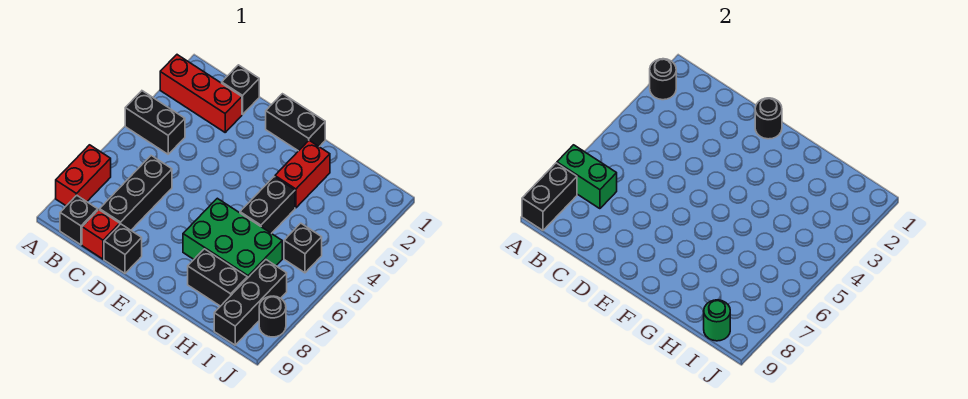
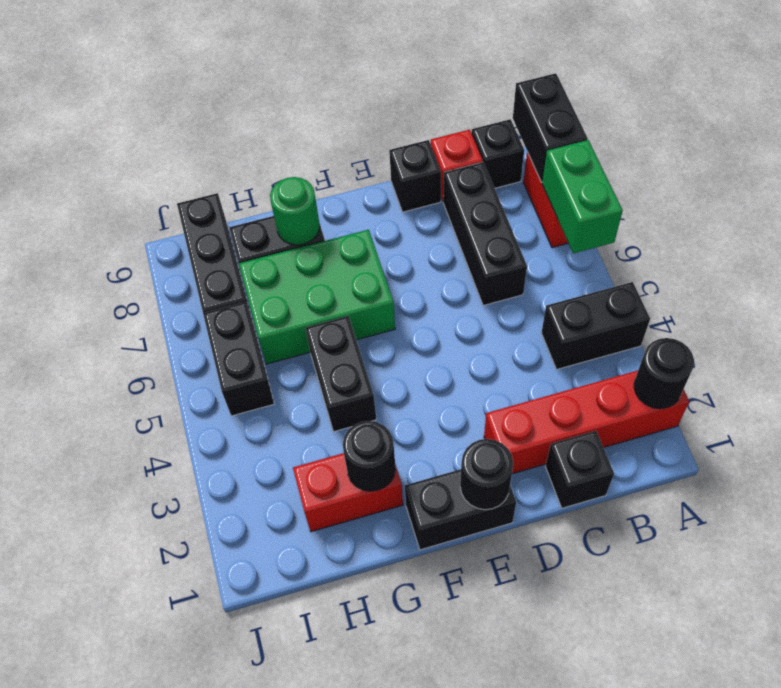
red 1x3 brick [160,55,242,132] -> red 1x4 brick [484,371,689,474]
green 1x2 brick [557,145,617,209] -> green 1x2 brick turned to [542,140,623,253]
red 1x2 brick [275,141,330,208] -> red 1x2 brick turned to [293,453,403,532]
black 1x1 brick [284,223,322,273] -> black 1x2 brick [203,302,274,416]
green 1x1 round brick [704,300,730,341] -> green 1x1 round brick moved to [270,177,320,245]
black 1x1 round brick [259,296,286,337] -> black 1x1 round brick moved to [343,421,396,491]

